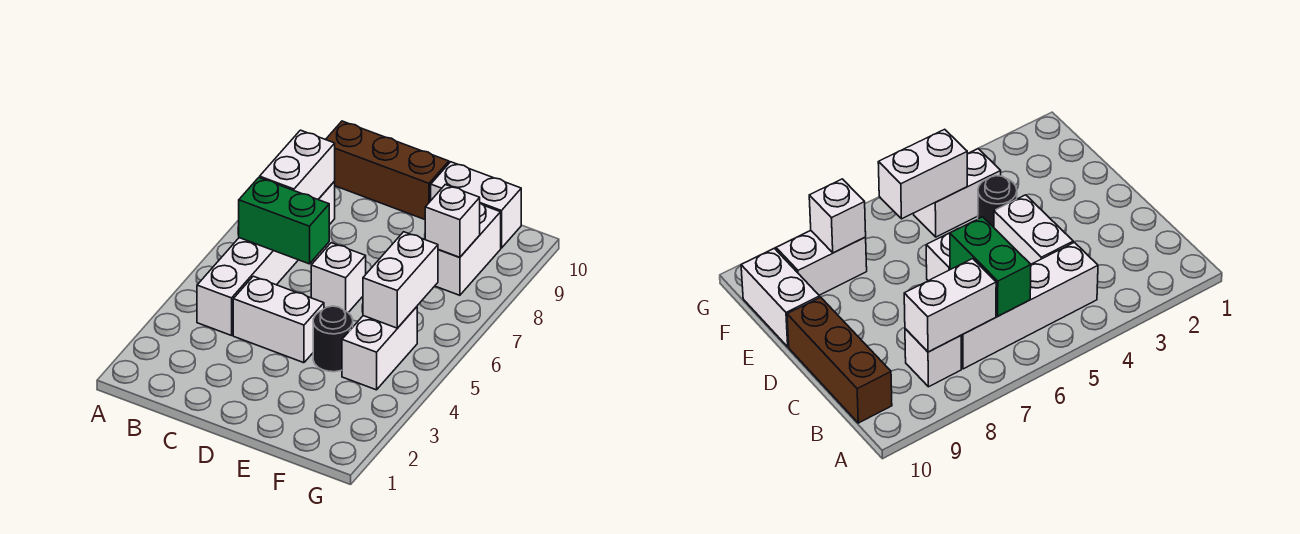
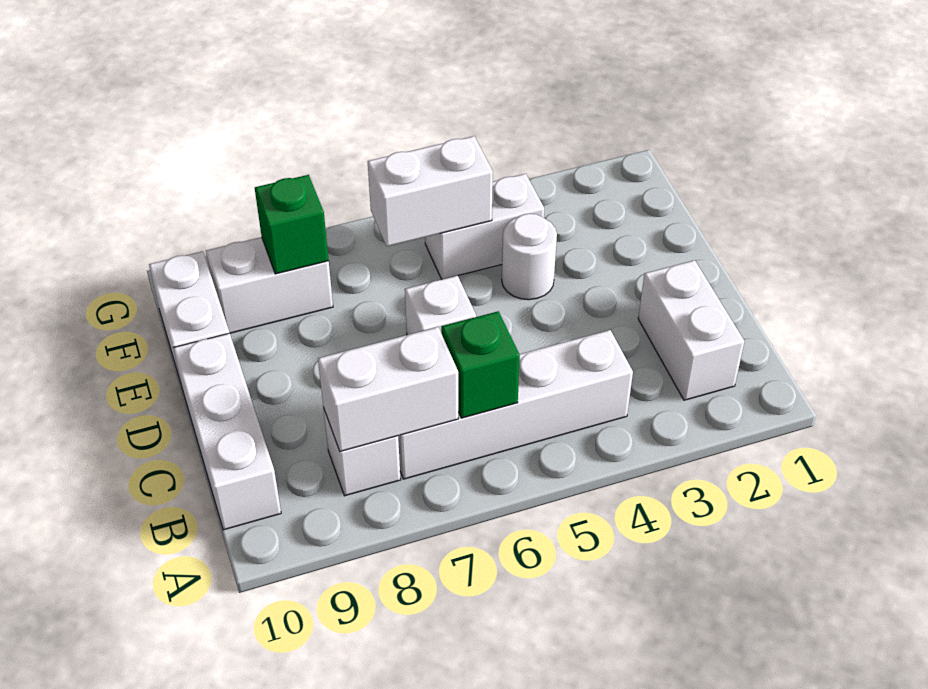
green 1x2 brick [239,178,329,264] -> green 1x1 brick [441,311,520,418]
brown 1x3 brick [326,121,449,219] -> white 1x3 brick [173,333,281,530]
white 1x2 brick [233,276,324,363] -> white 1x2 brick moved to [638,260,744,400]
black 1x1 round brick [313,306,353,372] -> white 1x1 round brick [502,214,557,300]
white 1x1 brick [425,185,480,257] -> green 1x1 brick [255,175,329,274]

